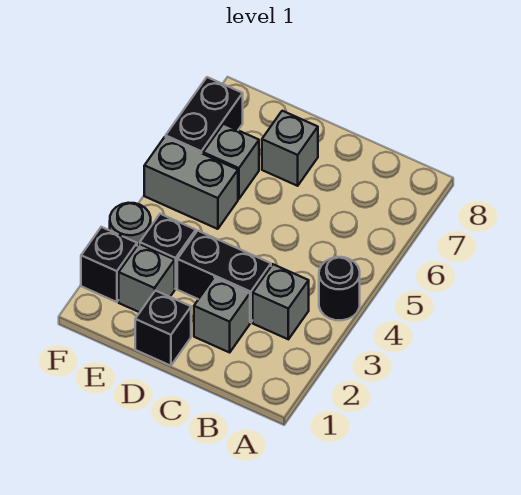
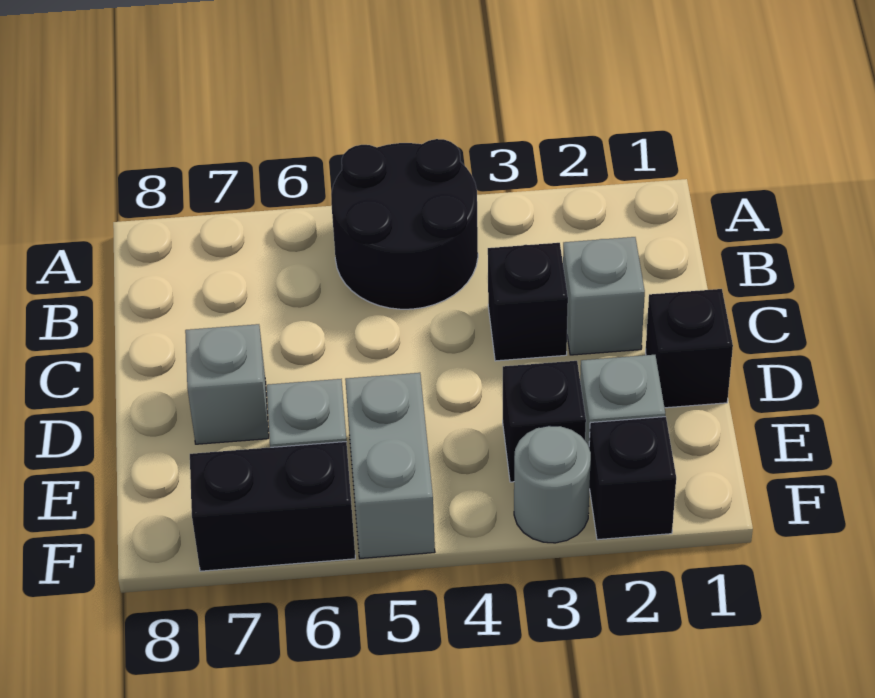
black 1x1 round brick [319,257,360,320] -> black 2x2 round brick [331,139,478,309]
grey 1x1 brick [253,264,309,339] -> none
black 1x2 brick [177,231,271,323] -> black 1x1 brick [488,243,568,361]

